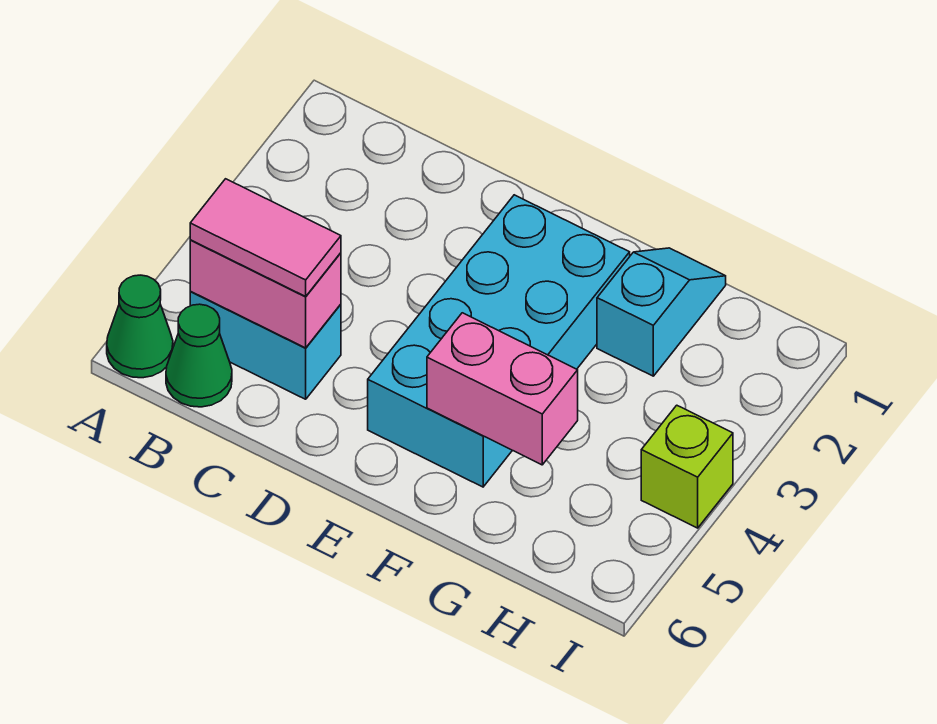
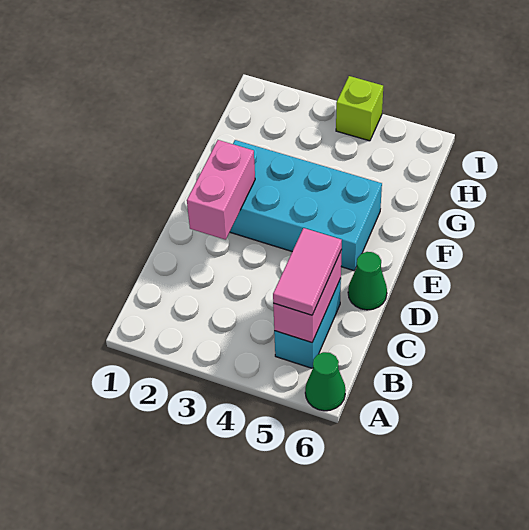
green 1x1 cone [166,304,232,407] -> green 1x1 cone moved to [348,252,387,310]
pink 1x2 brick [427,313,578,465] -> pink 1x2 brick moved to [187,140,255,240]
cyan 1x2 slope [597,248,726,376] -> none

